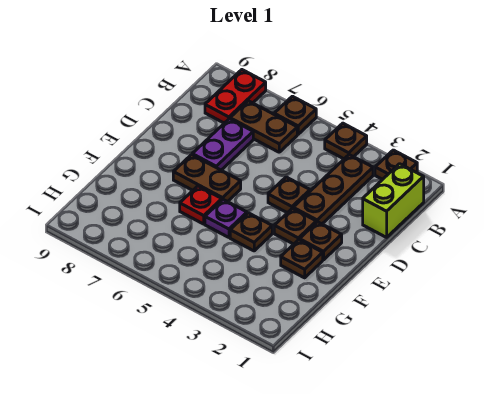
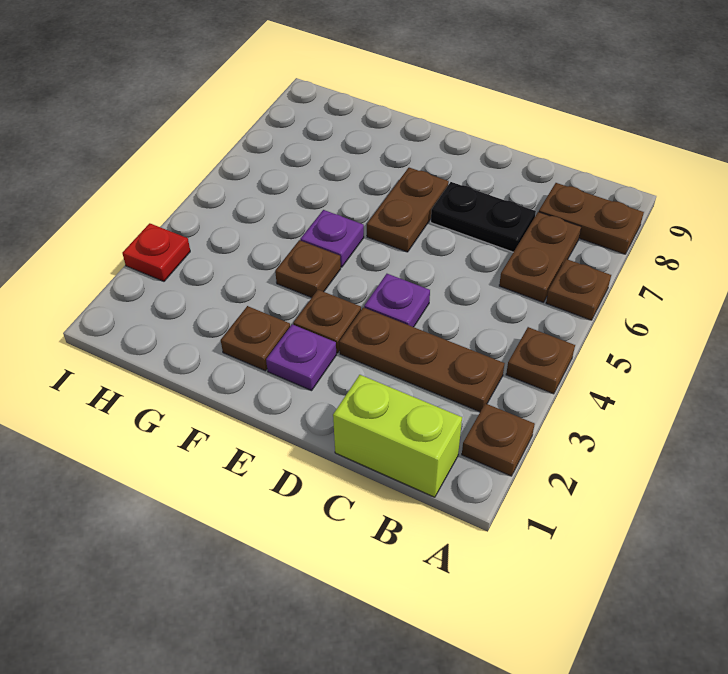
red 1x2 plate [205,70,266,123] -> brown 1x2 plate [539,183,644,254]
purple 1x2 plate [192,119,253,170] -> black 1x2 plate [431,182,536,252]
brown 1x1 plate [268,177,310,213] -> purple 1x1 plate [364,274,430,327]
brown 1x1 plate [300,222,342,260] -> purple 1x1 plate [266,324,336,391]
red 1x1 plate [180,186,222,224] -> red 1x1 plate moved to [122,223,190,281]

